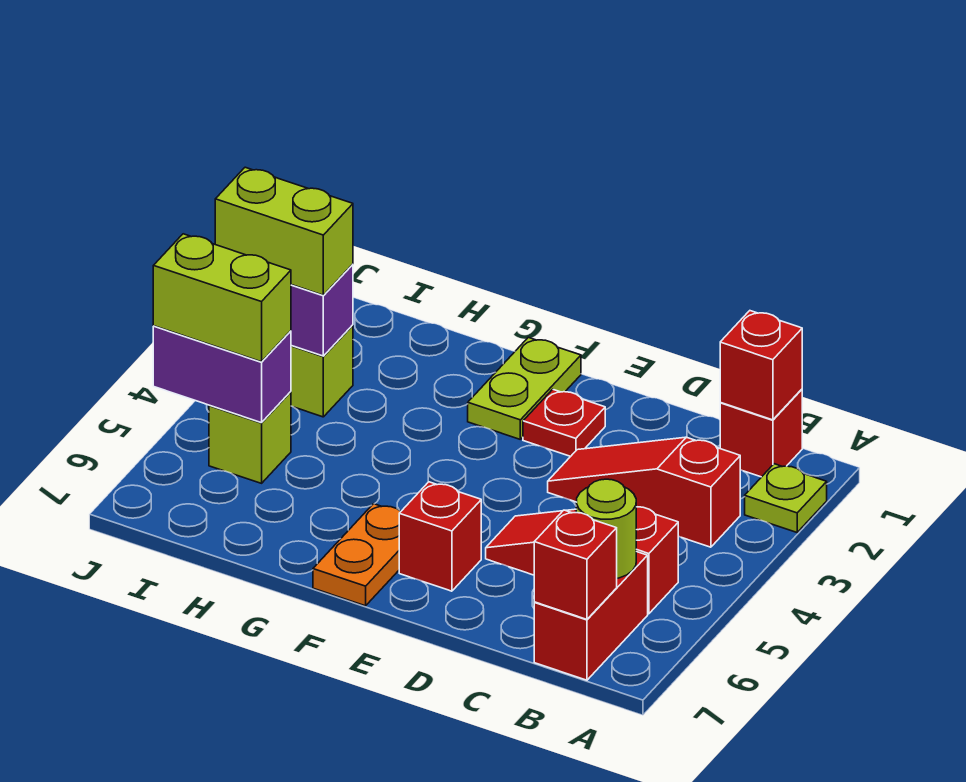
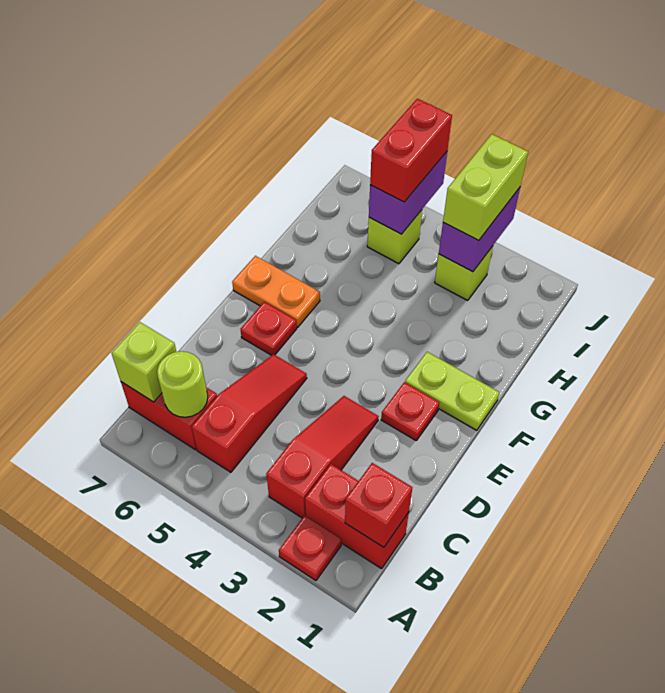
lime 1x1 plate [745,464,827,532] -> red 1x1 plate [279,515,341,581]
red 1x1 brick [720,389,802,477] -> red 1x2 brick [305,464,409,569]
red 1x1 brick [534,510,617,619] -> lime 1x1 brick [112,322,176,402]
red 1x1 brick [399,482,481,591] -> red 1x1 plate [240,302,297,355]
lime 1x2 brick [153,234,291,362] -> red 1x2 brick [370,99,452,202]

